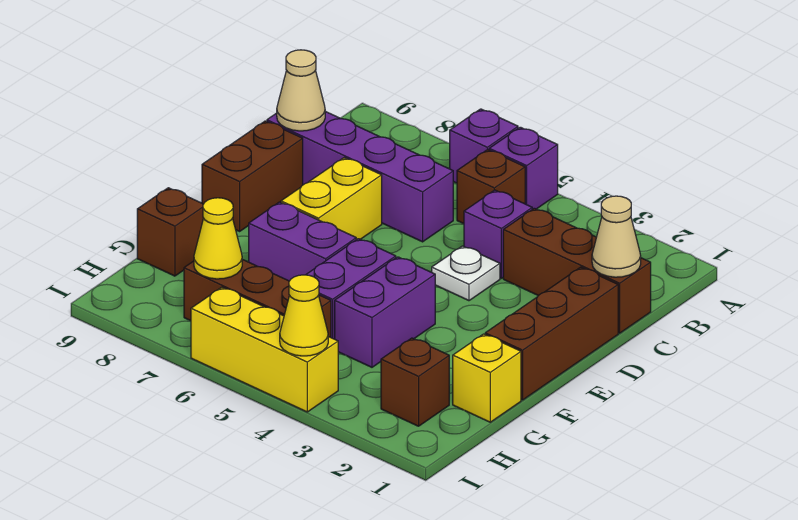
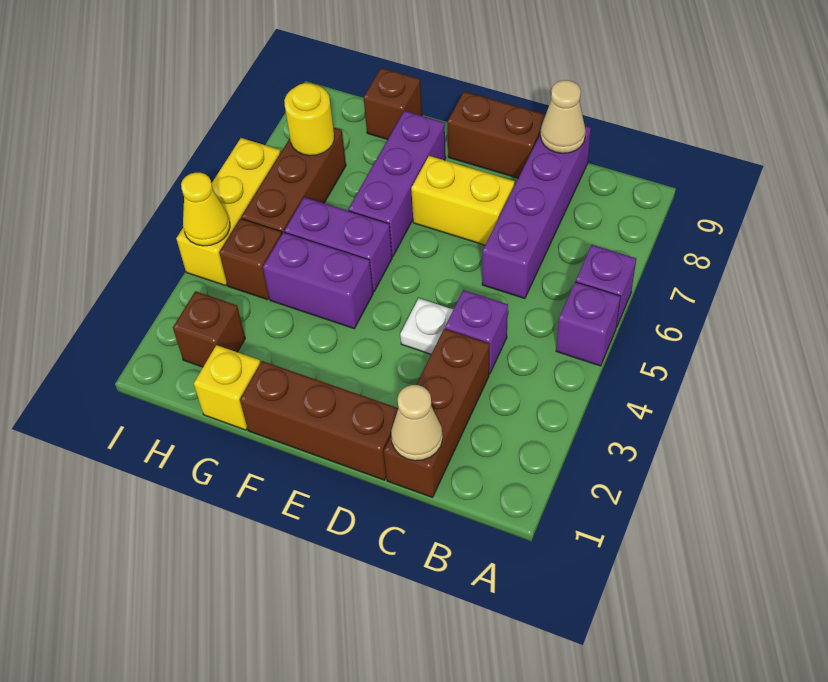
brown 1x1 brick [457,149,525,224] -> brown 1x1 brick moved to [219,219,282,300]
purple 1x2 brick [249,202,356,281] -> purple 1x3 brick [348,111,446,257]
yellow 1x1 cone [194,198,242,279] -> yellow 1x1 round brick [284,83,334,156]

